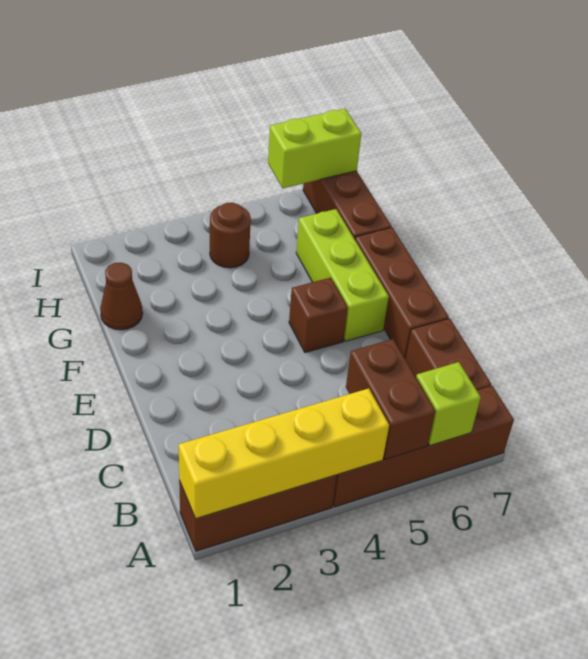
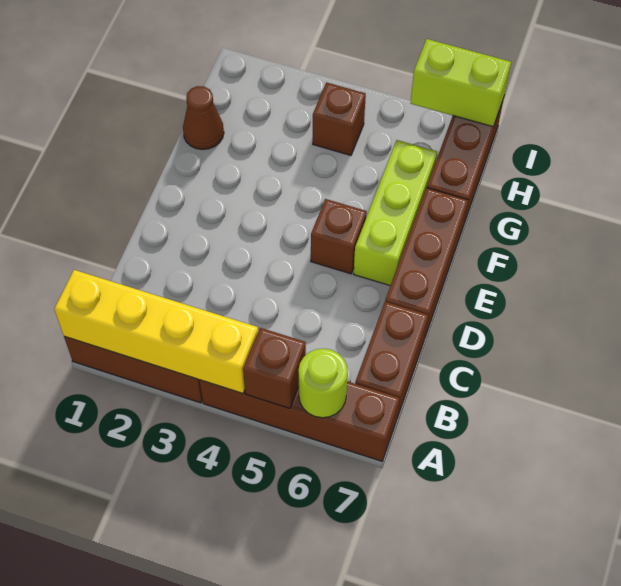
brown 1x2 brick [346,339,436,460] -> brown 1x1 brick [243,328,306,408]
lime 1x1 brick [416,362,481,446] -> lime 1x1 round brick [298,349,348,418]
brown 1x1 round brick [210,203,251,268] -> brown 1x1 brick [313,82,366,155]

